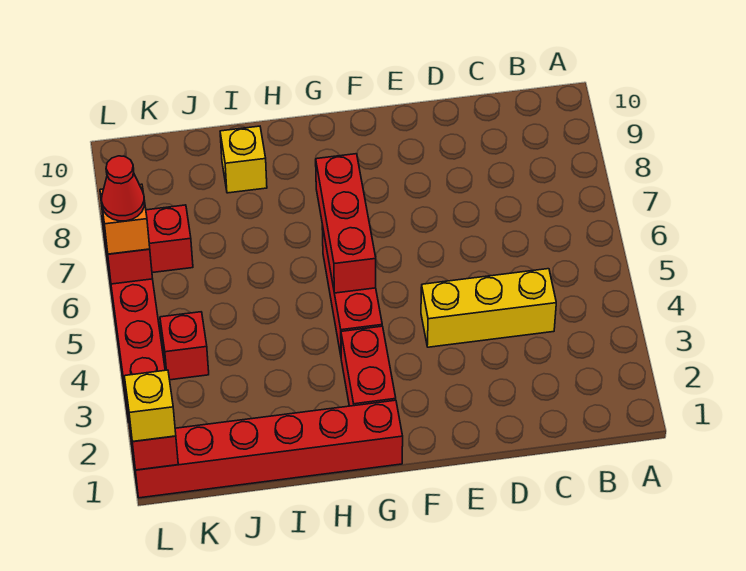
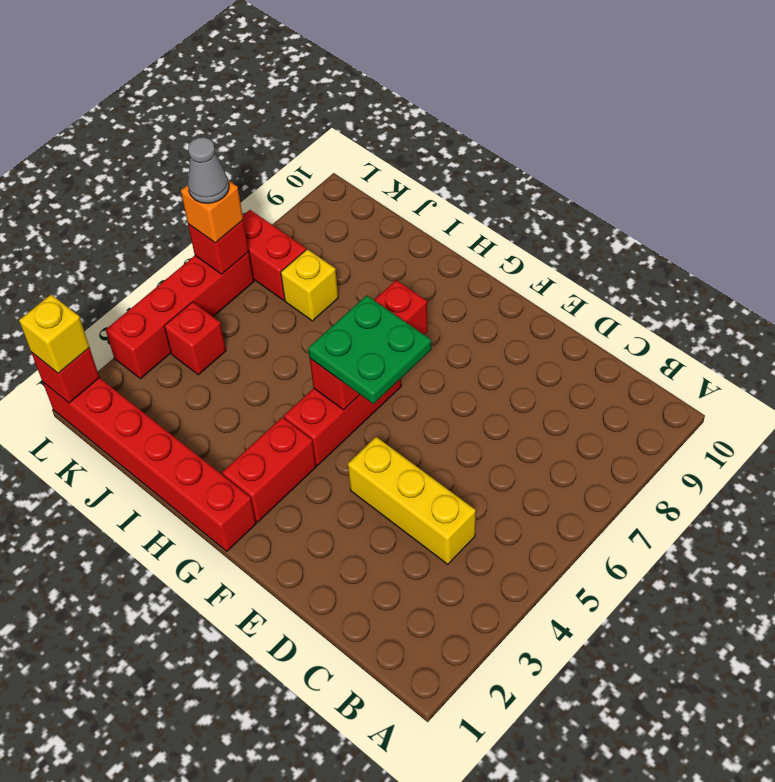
none -> green 2x2 plate [308,295,431,404]
yellow 1x1 brick [220,126,267,193] -> yellow 1x1 brick moved to [281,249,338,321]
red 1x1 cone [101,156,145,221] -> grey 1x1 cone [188,137,229,203]

